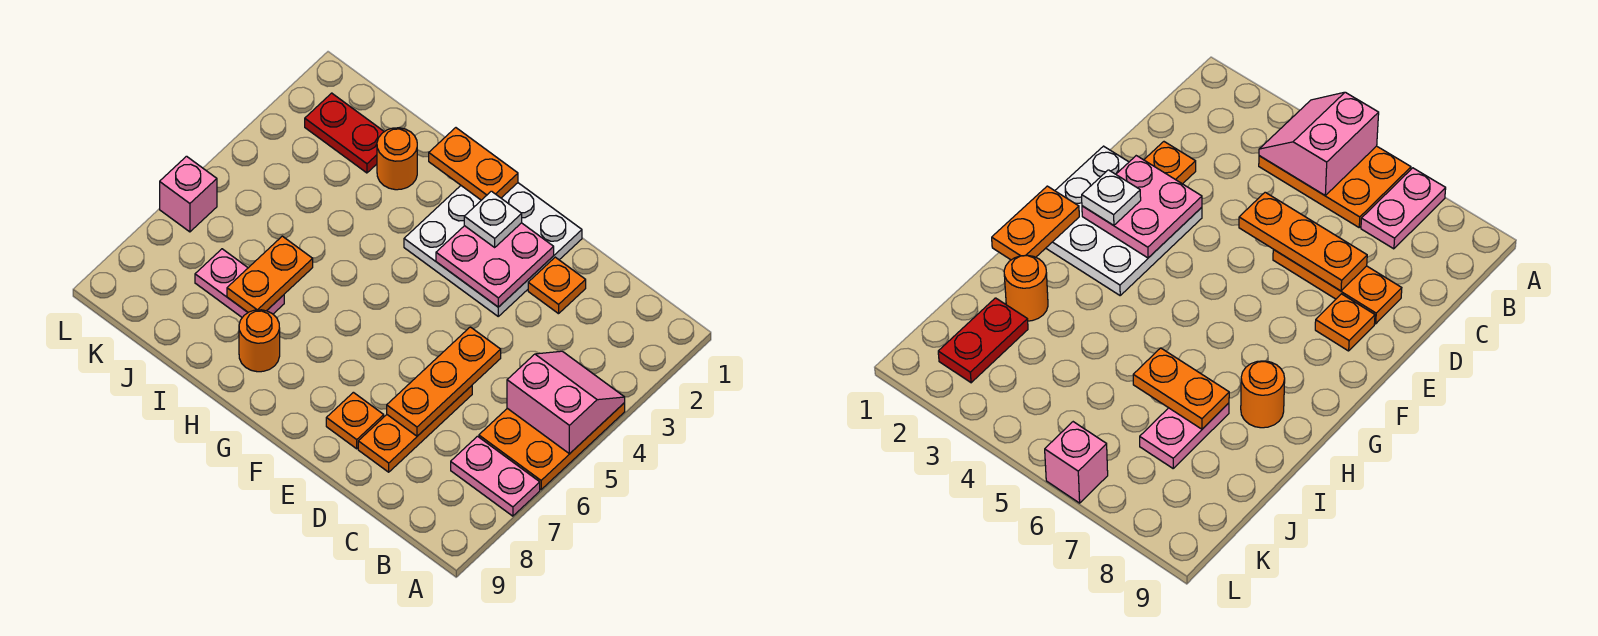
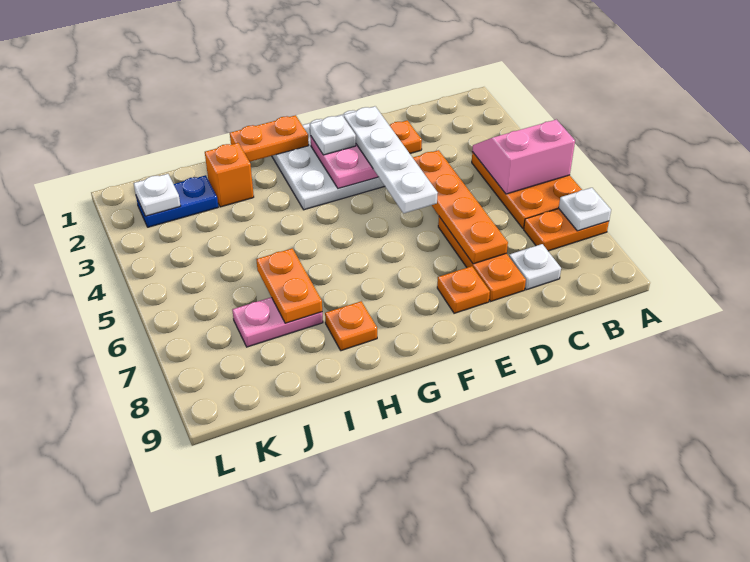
pink 1x2 plate [451,436,540,516] -> orange 1x2 plate [524,209,609,251]
none -> white 1x1 plate [559,188,611,231]
none -> white 1x1 plate [509,244,561,290]
orange 1x3 plate [387,327,501,436] -> orange 1x4 plate [413,150,508,264]
none -> white 1x4 plate [344,106,438,213]
orange 1x1 round brick [239,310,280,372] -> orange 1x1 plate [325,301,377,351]
orange 1x1 round brick [377,128,417,190] -> orange 1x1 brick [205,143,254,207]
red 1x2 plate [305,93,384,173] -> blue 1x2 plate [136,175,218,227]
none -> white 1x1 plate [133,174,181,216]
pink 1x1 brick [160,156,217,232] -> none

